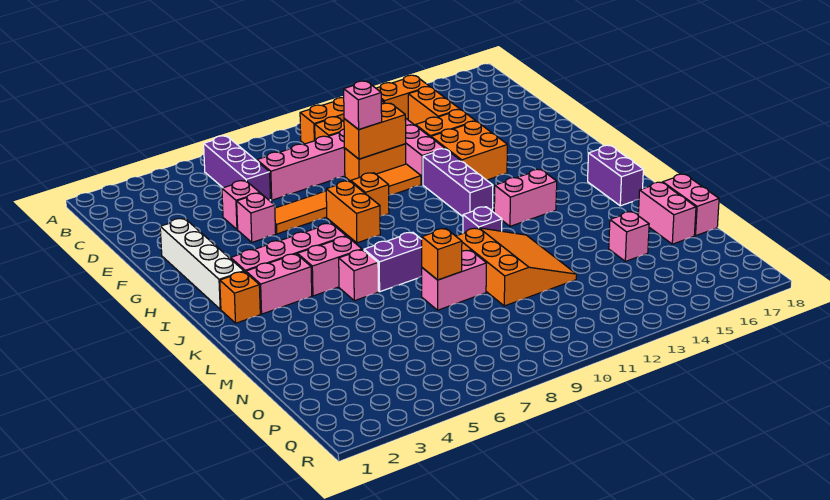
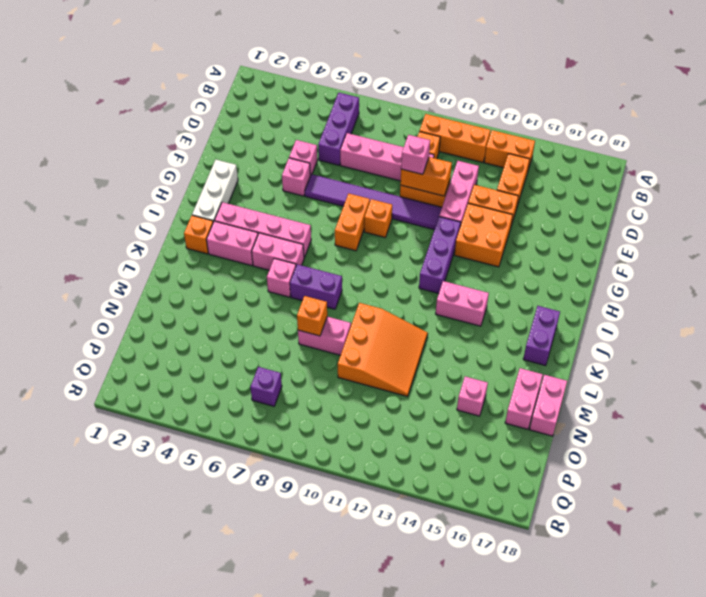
white 1x4 brick [160,218,244,309] -> white 1x3 brick [192,160,238,222]
orange 1x6 tile [275,164,421,234] -> purple 1x6 tile [305,174,442,230]
purple 1x1 brick [463,207,502,233] -> purple 1x1 brick moved to [250,367,282,406]

